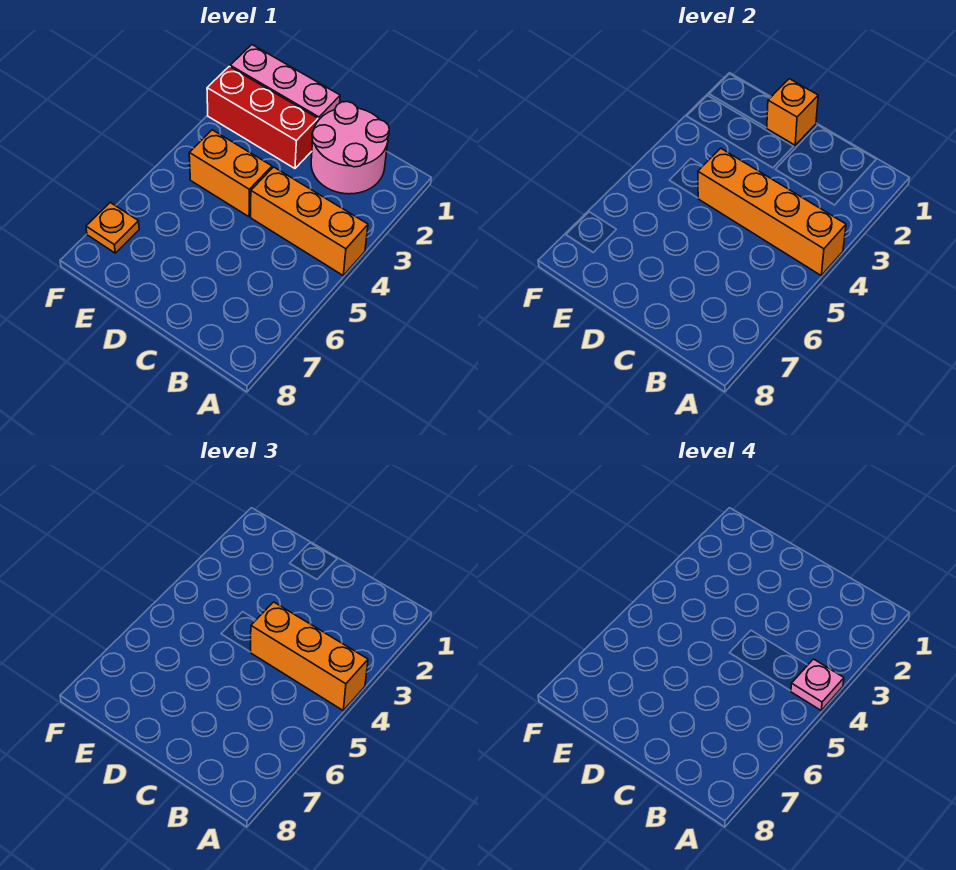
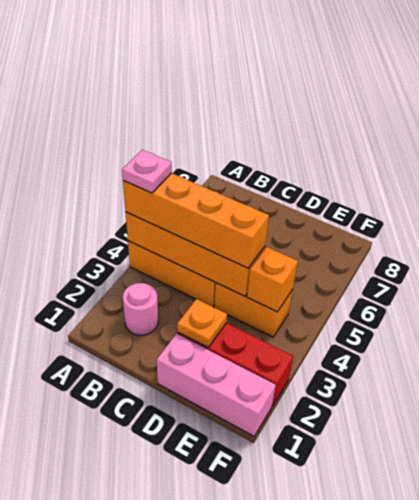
orange 1x3 brick [251,602,368,710] -> orange 1x4 brick [123,173,269,268]
pink 2x2 round brick [311,102,389,194] -> pink 1x1 round brick [123,283,158,335]
orange 1x1 brick [767,79,818,145] -> orange 1x1 brick moved to [247,247,298,312]
orange 1x1 plate [86,203,139,253] -> orange 1x1 plate moved to [177,299,227,348]

